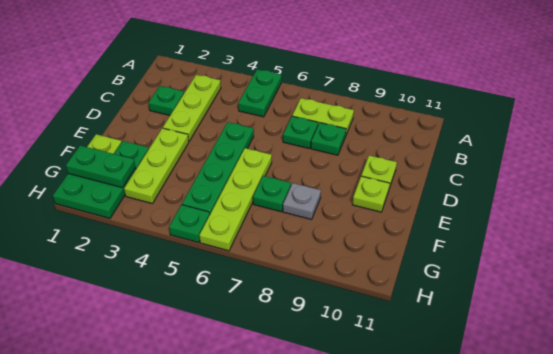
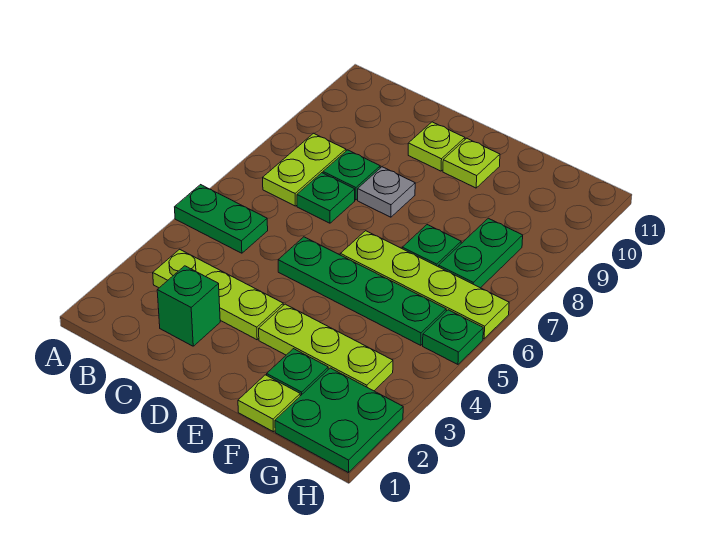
green 1x1 plate [149,86,184,115] -> green 1x1 brick [157,266,220,346]
grey 1x1 plate [283,183,321,219] -> grey 1x1 plate moved to [358,167,415,217]
green 1x2 plate [66,146,135,188] -> green 1x2 plate moved to [439,218,523,288]

